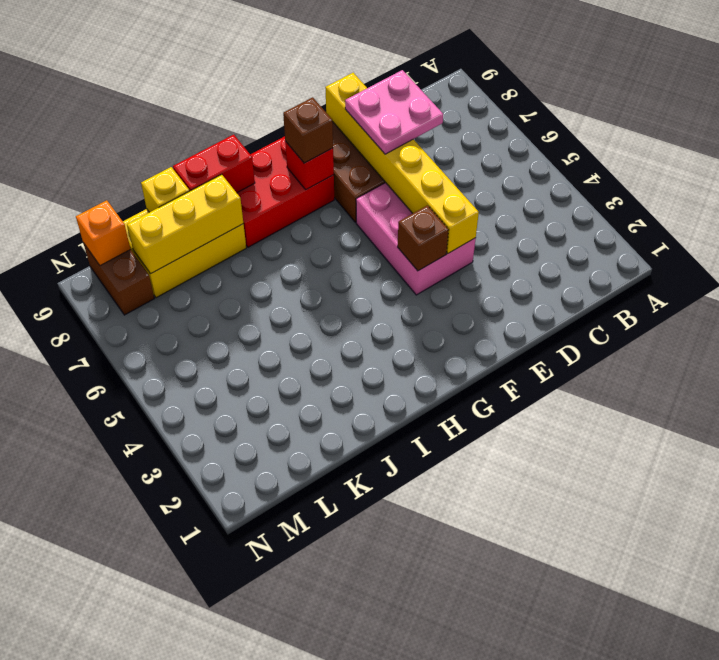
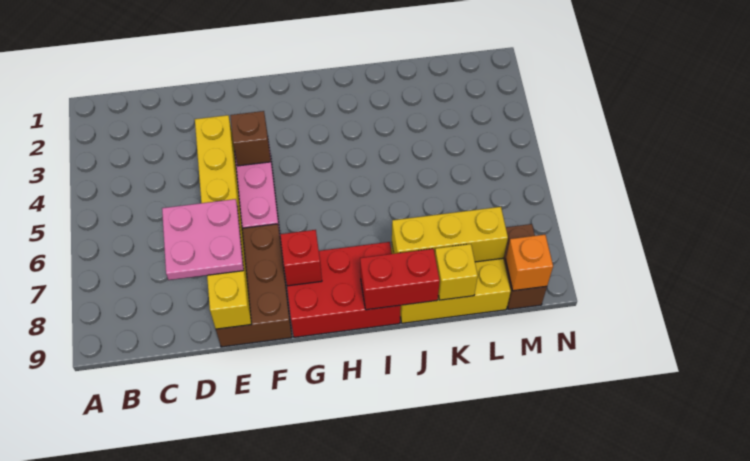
brown 1x1 brick [283,97,333,163] -> none

